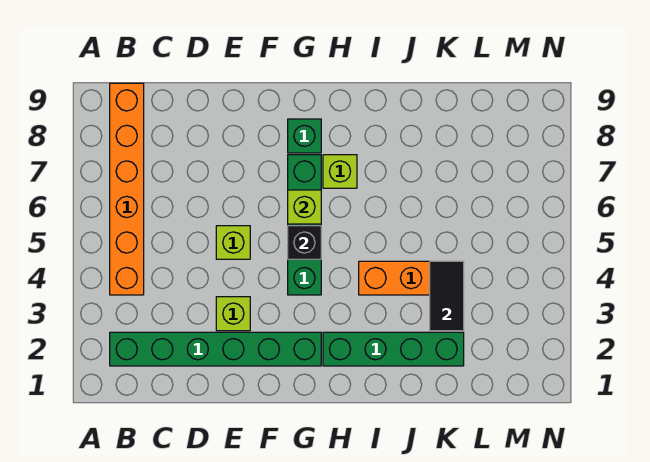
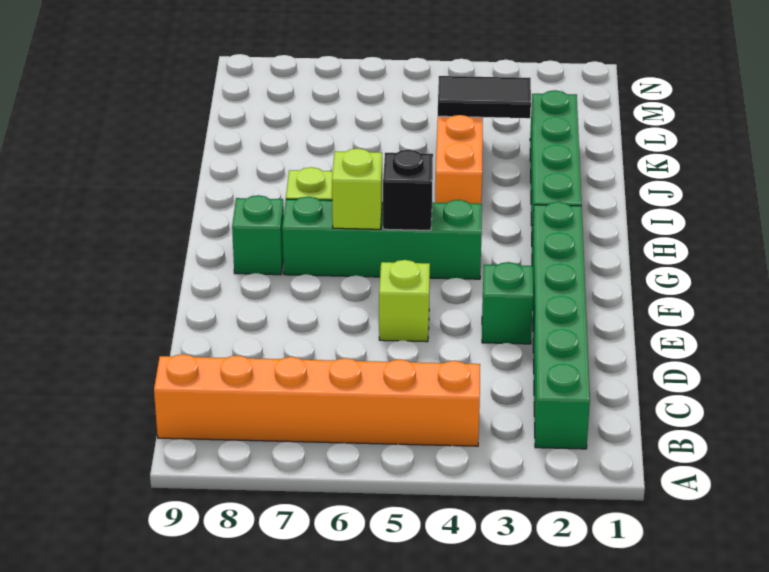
lime 1x1 brick [216,297,250,331] -> green 1x1 brick [482,262,533,344]

